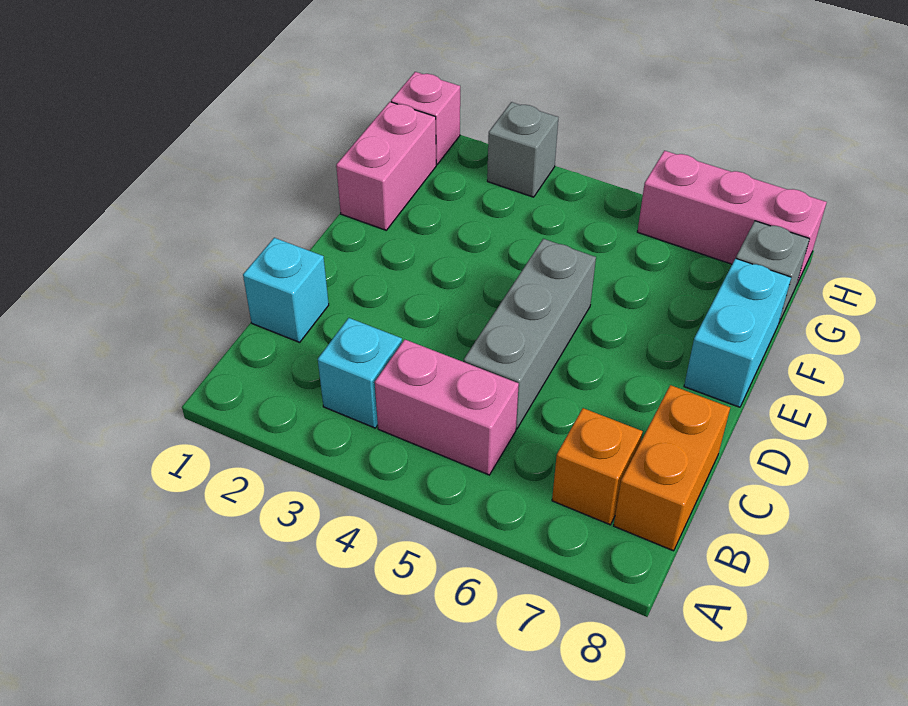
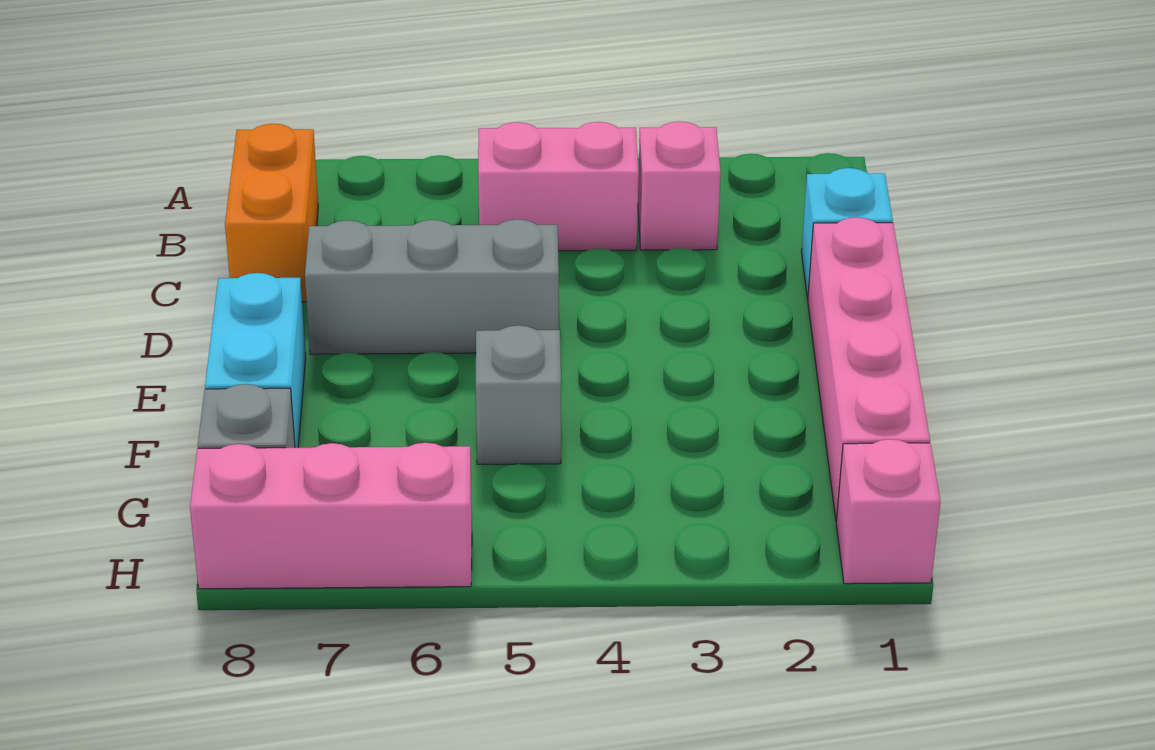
cyan 1x1 brick [318,318,402,428] -> pink 1x1 brick [638,121,721,250]
orange 1x1 brick [552,408,643,525] -> none
grey 1x3 brick [464,239,596,429] -> grey 1x3 brick turned to [305,219,559,354]
pink 1x2 brick [336,102,436,230] -> pink 1x4 brick [808,217,930,521]
grey 1x1 brick [487,102,558,197] -> grey 1x1 brick moved to [476,325,561,464]

